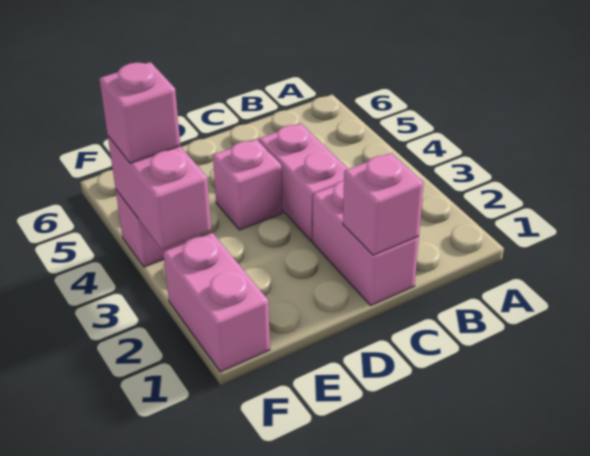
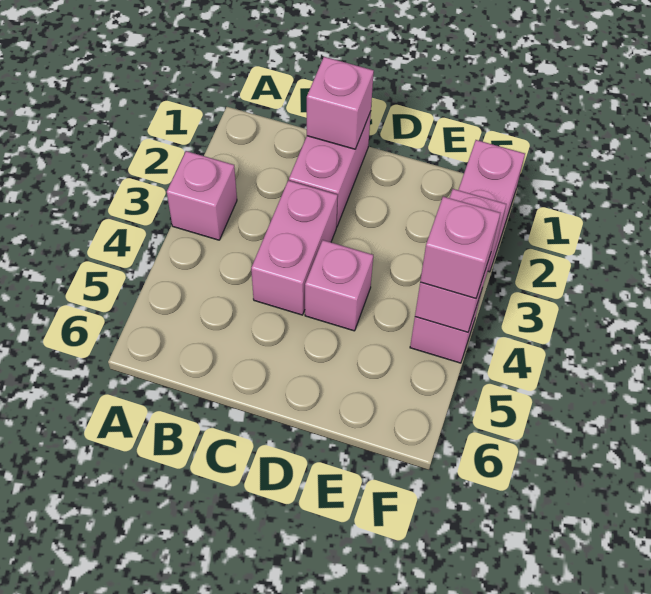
none -> pink 1x1 brick [167,151,237,240]

